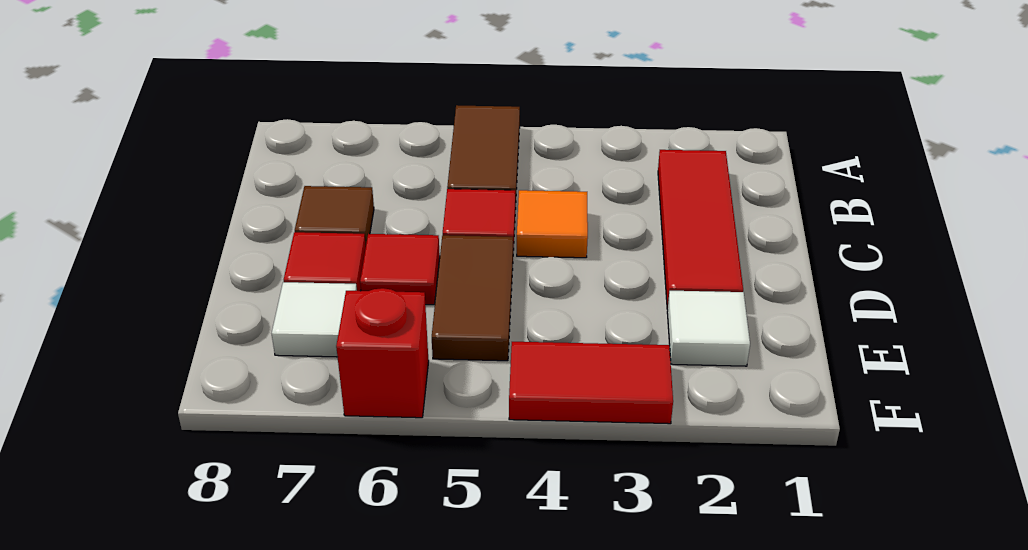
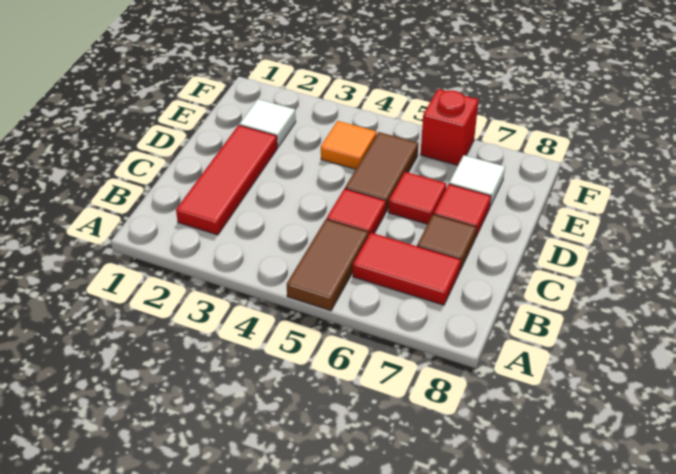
orange 1x1 tile [517,190,588,258] -> orange 1x1 tile moved to [321,121,377,169]
red 1x2 tile [509,342,673,424] -> red 1x2 tile moved to [353,233,461,305]

